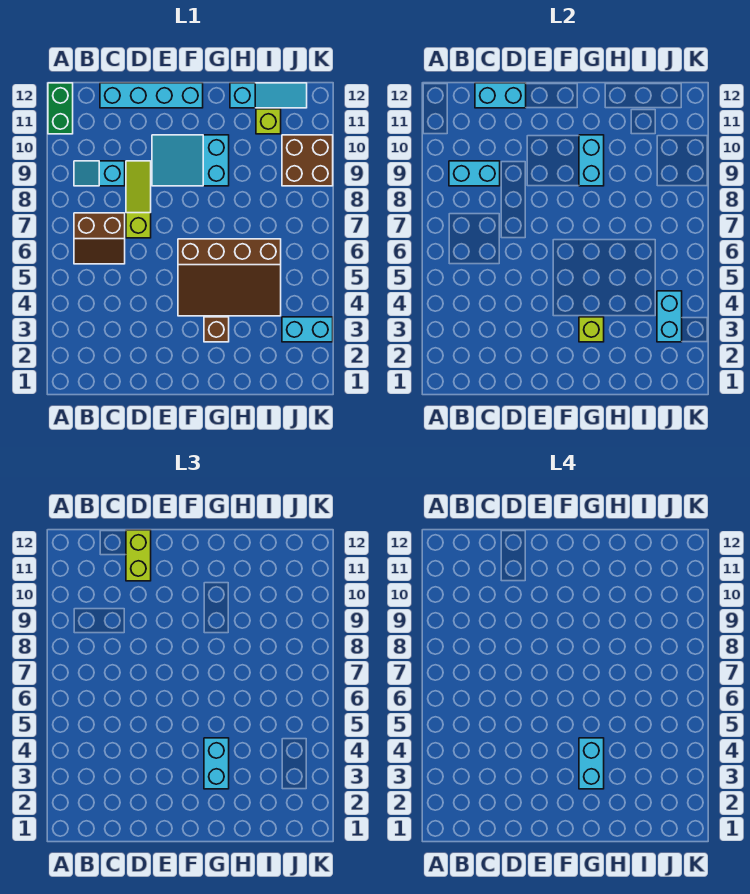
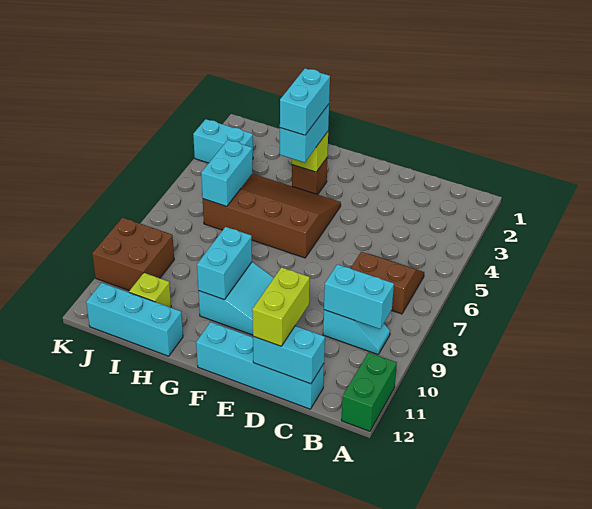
lime 1x3 slope [126,161,151,238] -> none
cyan 1x3 slope [230,83,307,108] -> cyan 1x3 brick [86,283,183,356]
cyan 1x2 brick [657,291,682,342] -> cyan 1x2 brick moved to [201,140,253,207]

